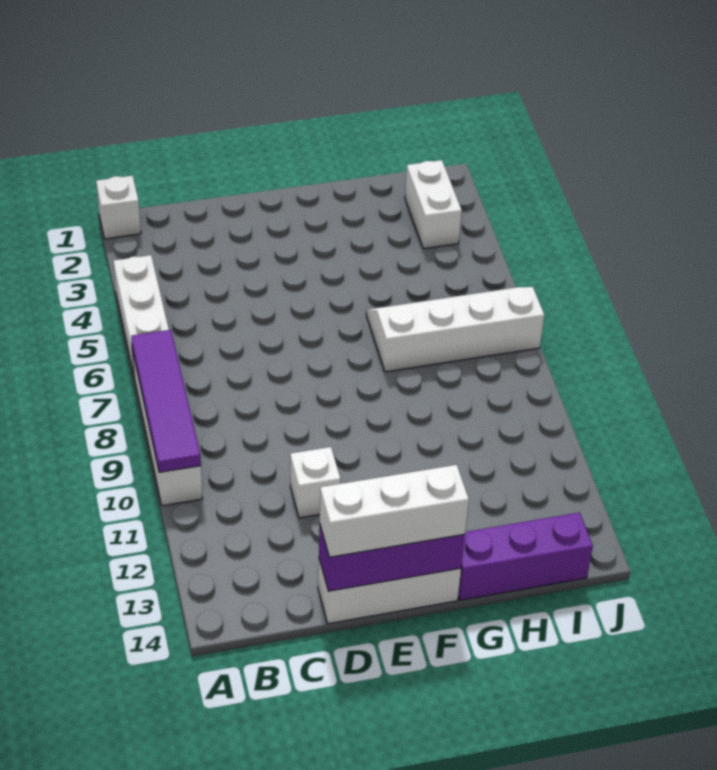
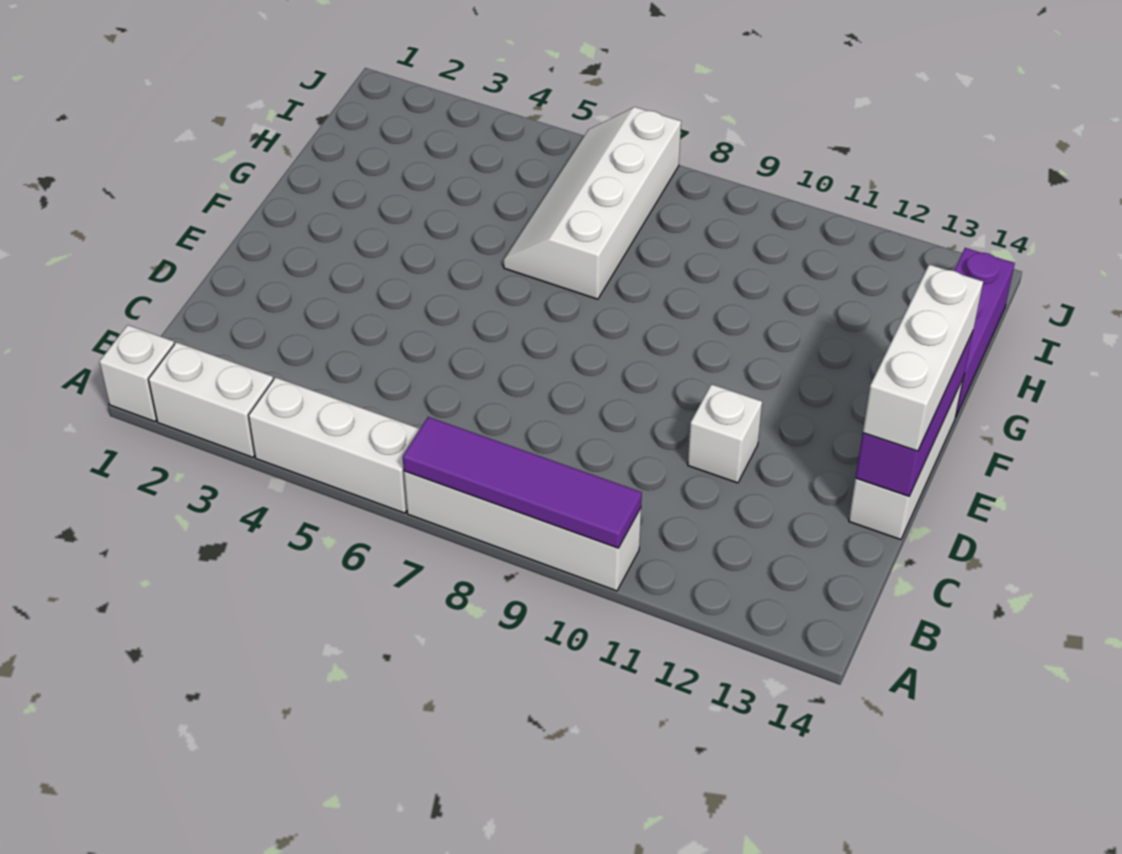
white 1x2 brick [405,160,462,249] -> white 1x2 brick moved to [148,342,273,457]

